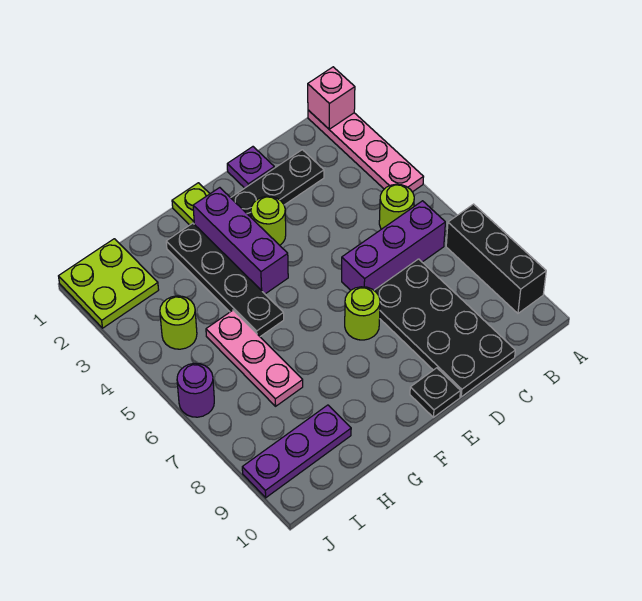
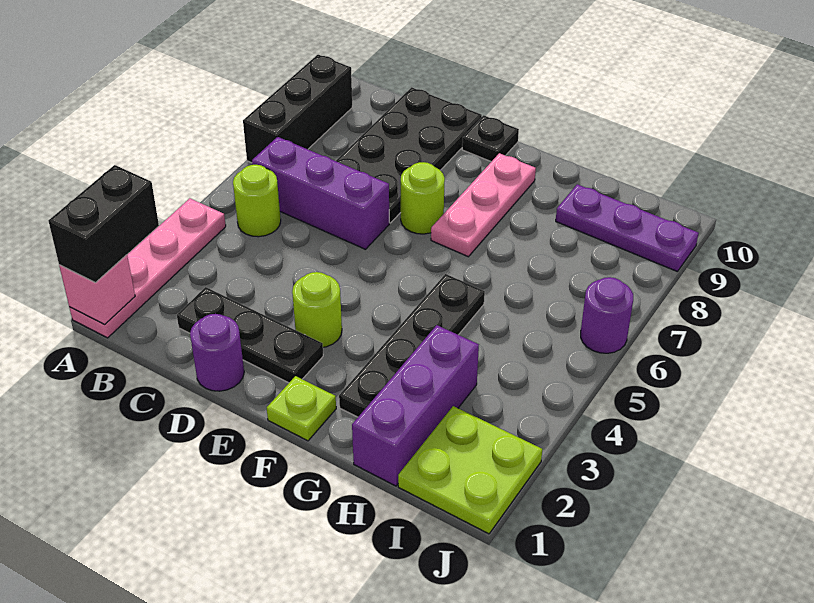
none -> black 1x2 brick [49,165,159,282]
purple 1x1 plate [227,147,274,188] -> purple 1x1 round brick [190,314,244,391]
purple 1x3 brick [193,188,288,294] -> purple 1x3 brick moved to [352,325,479,486]
pink 1x3 plate [206,310,303,406] -> pink 1x3 plate moved to [431,153,536,257]
lime 1x1 round brick [160,296,197,349] -> none

